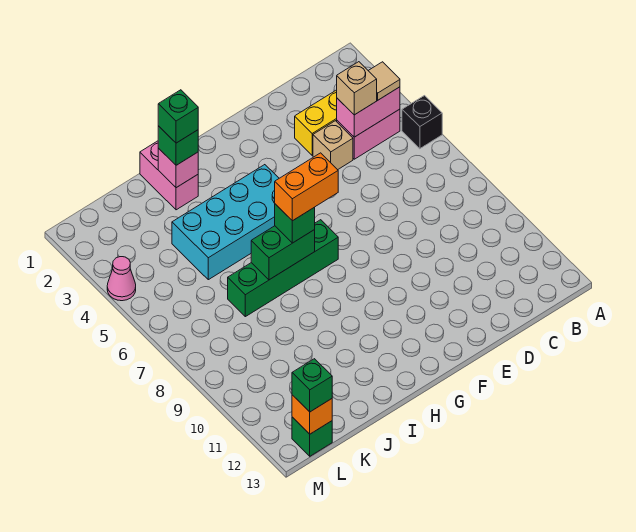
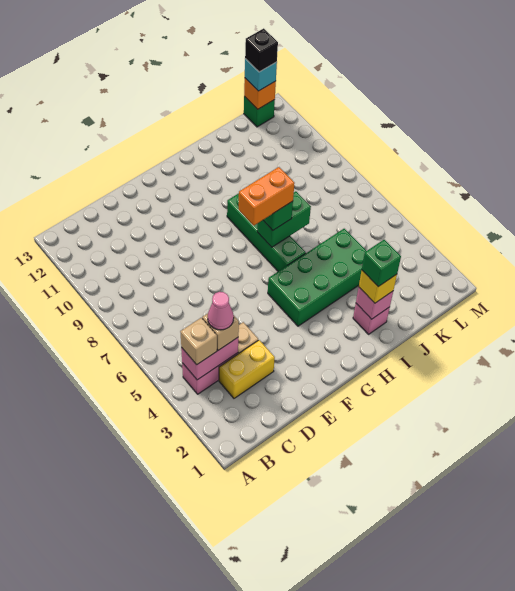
black 1x1 brick [402,96,442,149] -> black 1x1 brick moved to [245,28,278,72]
tan 1x1 tile [368,62,400,100] -> tan 1x1 brick [180,318,217,365]
cyan 2x4 brick [172,165,279,280] -> green 2x4 brick [268,229,366,326]
green 1x4 brick [228,220,338,317] -> green 1x4 brick turned to [227,193,306,271]
pink 1x2 brick [140,141,198,210] -> pink 1x1 brick [353,304,390,334]
green 1x1 brick [158,126,198,165] -> yellow 1x1 brick [359,271,397,303]
green 1x1 brick [292,359,332,412] -> cyan 1x1 brick [245,59,277,91]
pink 1x1 cone [107,257,136,301] -> pink 1x1 cone moved to [208,292,234,330]

